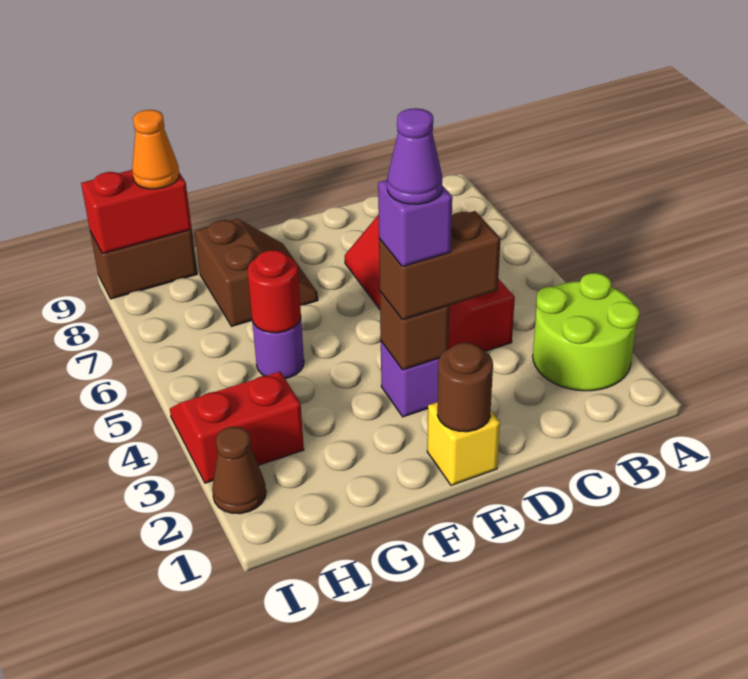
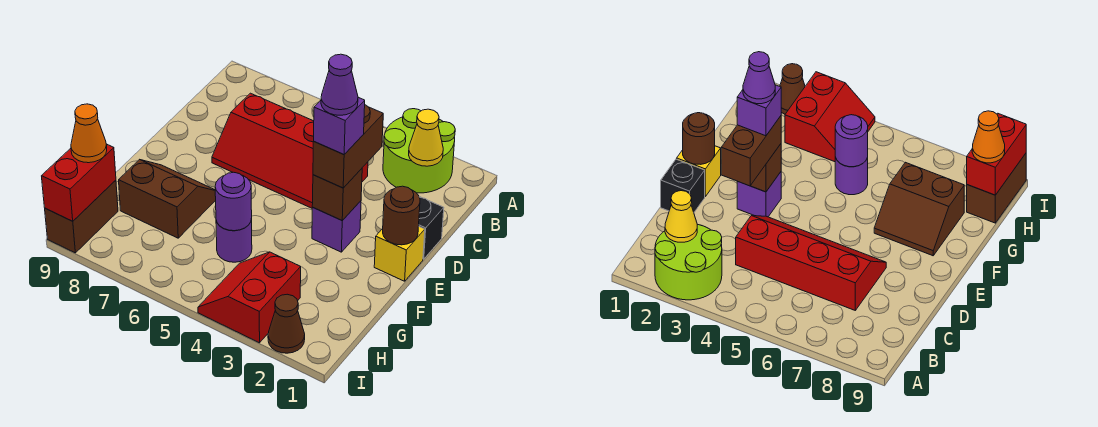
none -> yellow 1x1 cone [409,109,443,166]
none -> black 1x1 brick [419,197,444,259]
red 1x1 round brick [247,250,301,333] -> purple 1x1 round brick [215,172,252,231]

